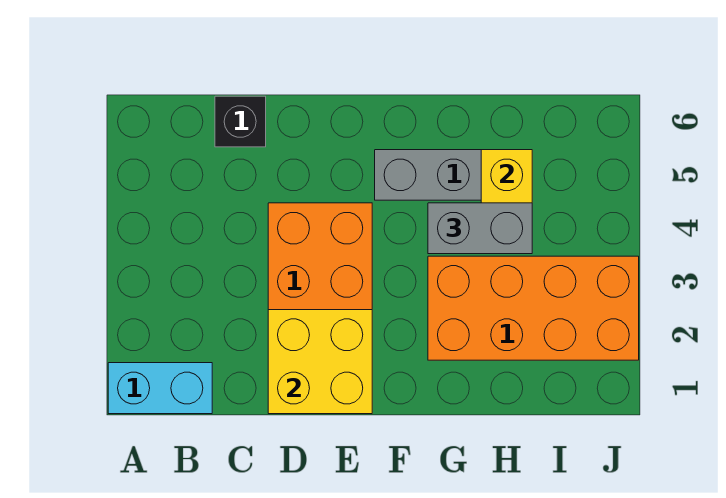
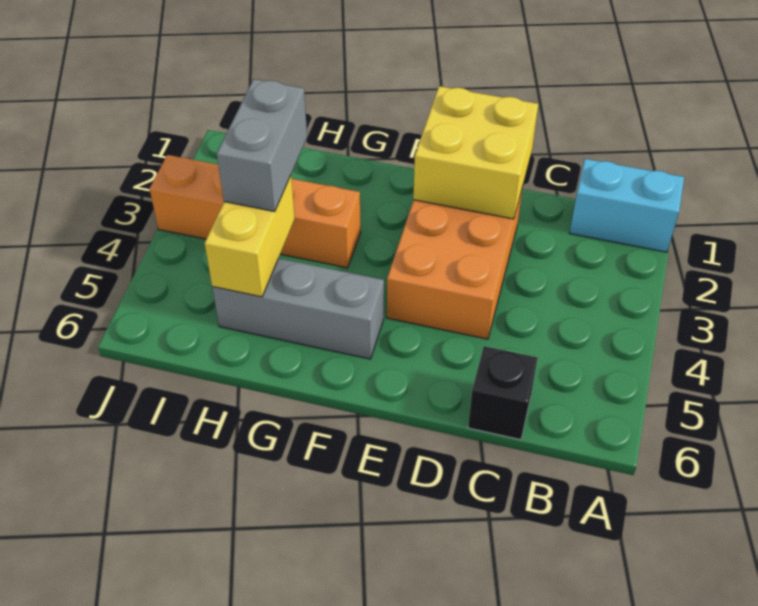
orange 2x4 brick [428,256,639,360] -> orange 1x4 brick [150,155,361,268]
grey 1x2 brick [428,203,532,254] -> grey 1x2 brick turned to [217,79,307,212]

